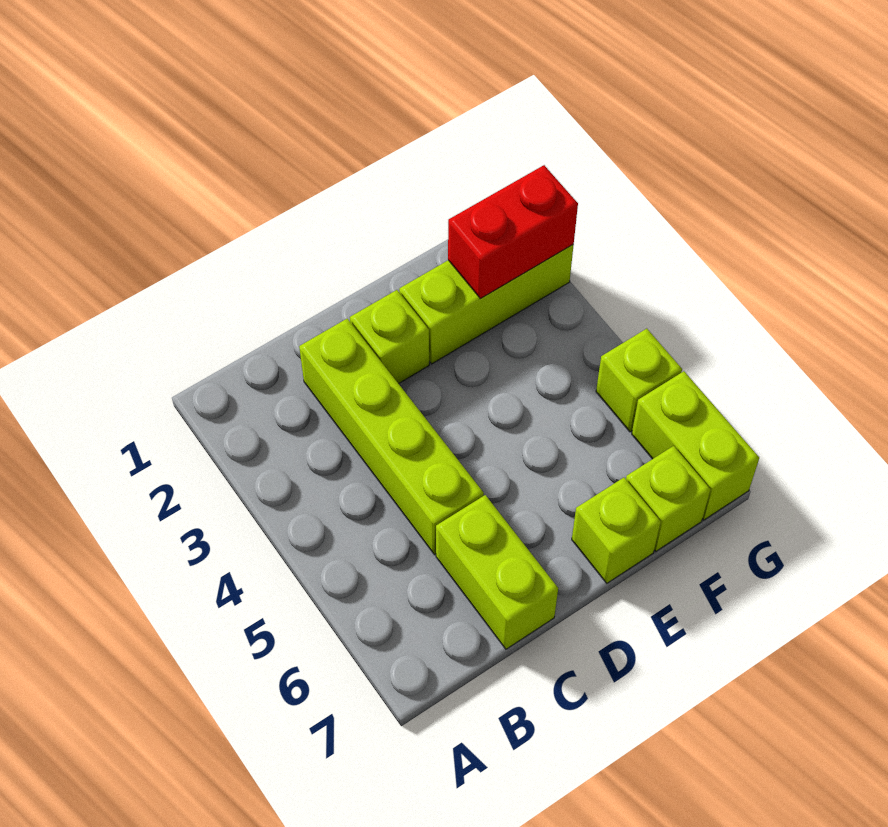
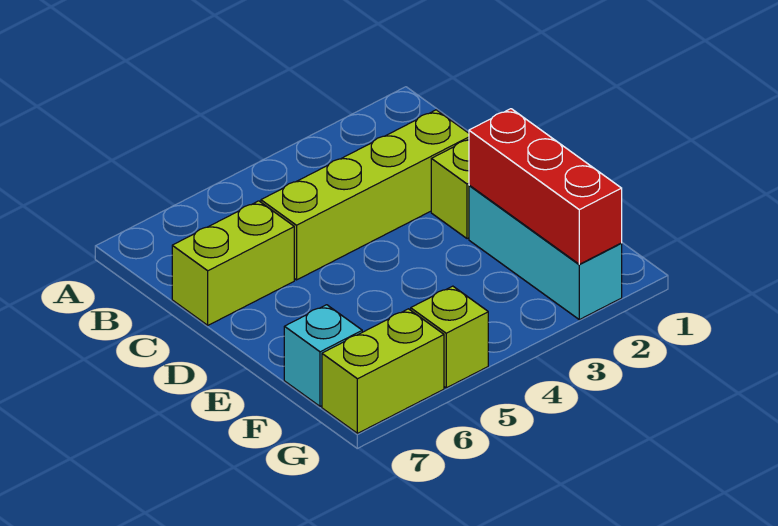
lime 1x3 brick [399,245,574,364] -> cyan 1x3 brick [469,185,622,320]
lime 1x1 brick [572,478,661,583] -> none
red 1x2 brick [448,165,578,299] -> red 1x3 brick [469,109,622,264]
lime 1x1 brick [626,446,711,551] -> cyan 1x1 brick [284,305,362,406]

